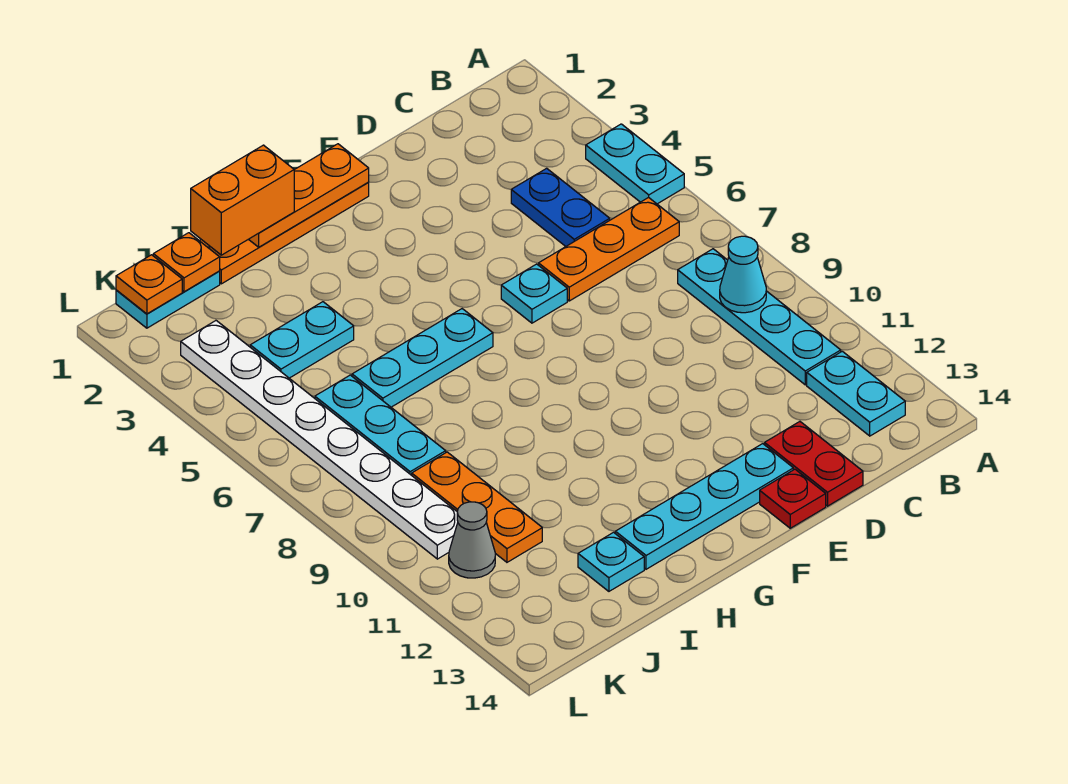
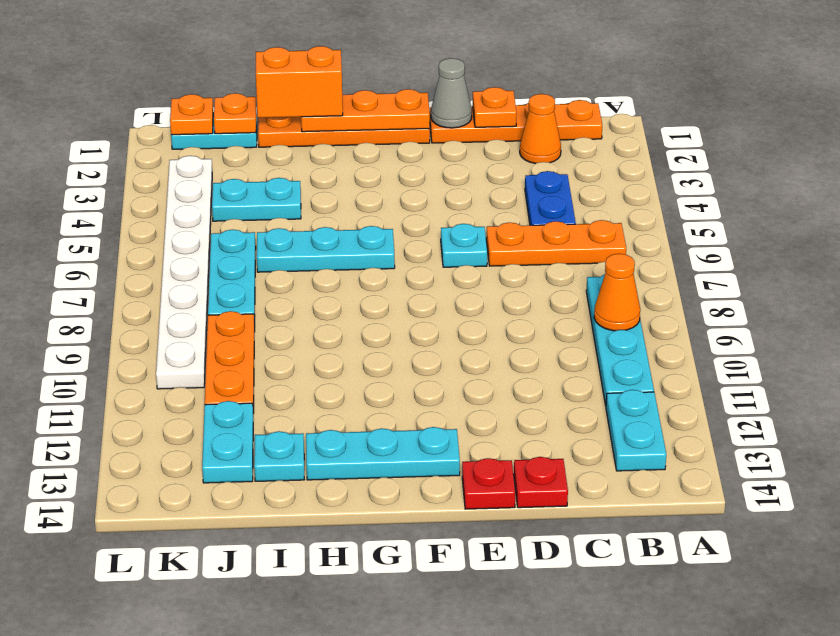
cyan 1x2 plate [586,124,684,204] -> cyan 1x2 plate moved to [202,401,253,483]
none -> orange 1x4 plate [430,100,602,143]
cyan 1x1 cone [720,236,766,313] -> orange 1x1 cone [594,254,640,331]
none -> orange 1x1 cone [520,94,561,164]
none -> orange 1x1 plate [473,87,517,127]
red 1x2 plate [765,422,863,506] -> red 1x1 plate [514,457,568,508]
cyan 1x4 plate [615,444,793,569] -> cyan 1x3 plate [306,427,460,480]
grey 1x1 cone [449,502,495,578] -> grey 1x1 cone moved to [431,58,472,128]

